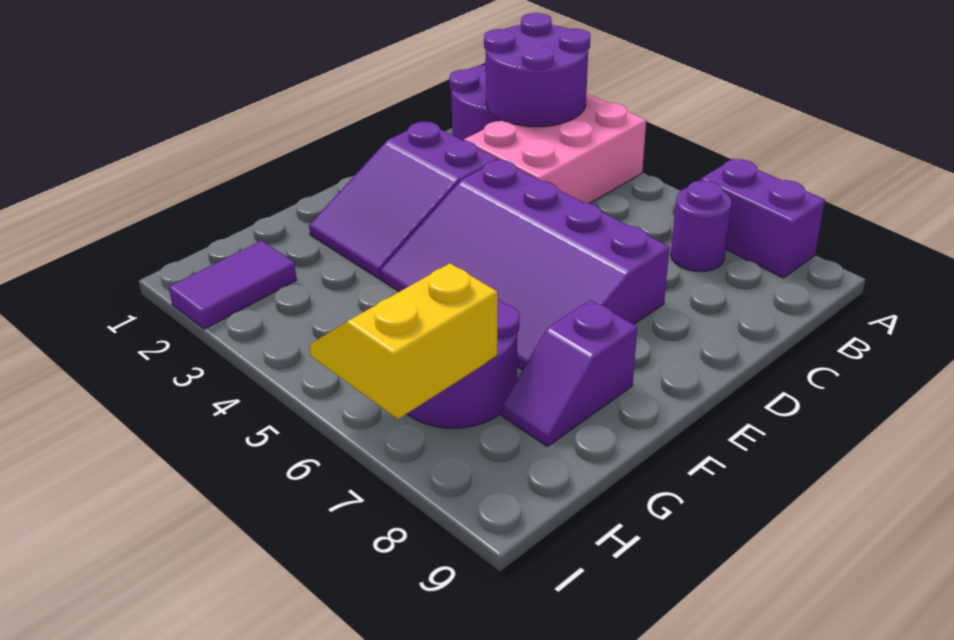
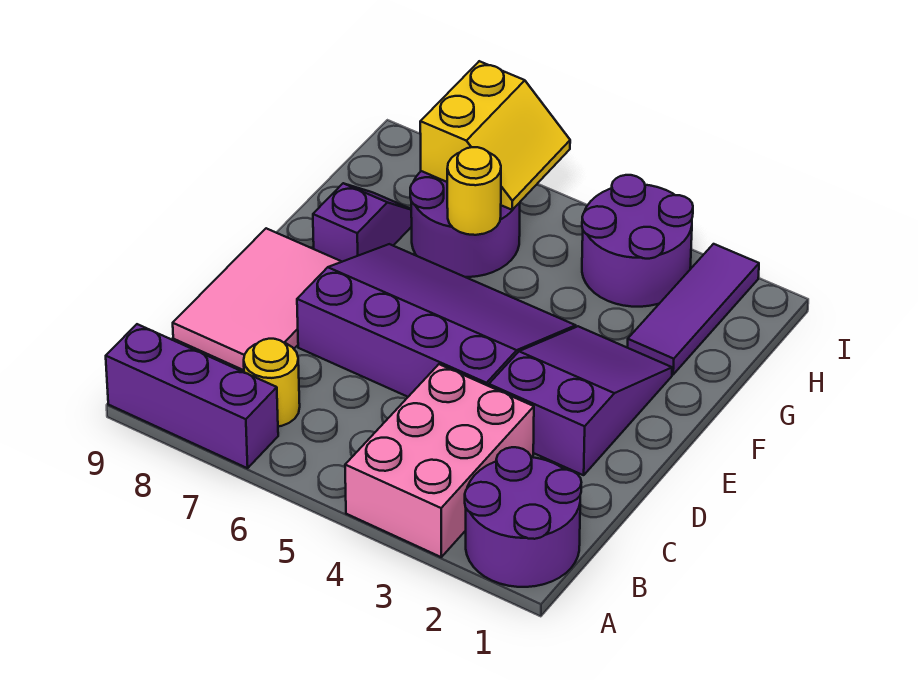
purple 2x2 round brick [484,13,590,127] -> purple 2x2 round brick moved to [582,175,693,307]
purple 1x2 brick [701,159,825,278] -> purple 1x3 brick [106,324,278,468]
purple 1x1 round brick [671,180,732,271] -> yellow 1x1 round brick [244,339,300,426]
none -> pink 2x3 tile [173,228,342,370]
none -> yellow 1x1 round brick [447,147,501,235]
purple 1x2 tile [169,241,297,329] -> purple 1x3 tile [627,244,759,374]

